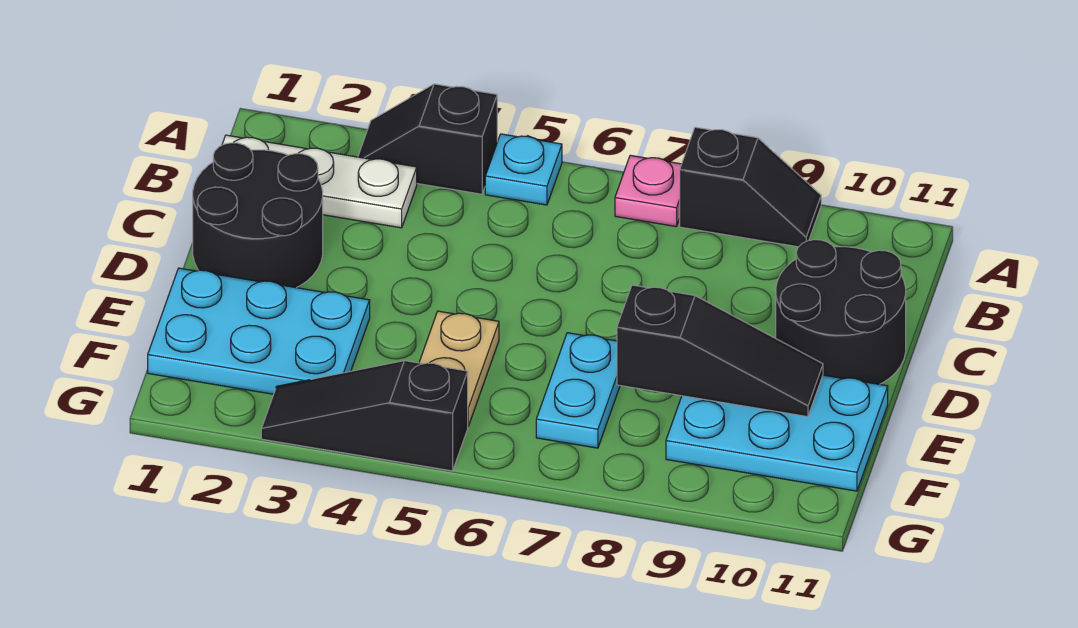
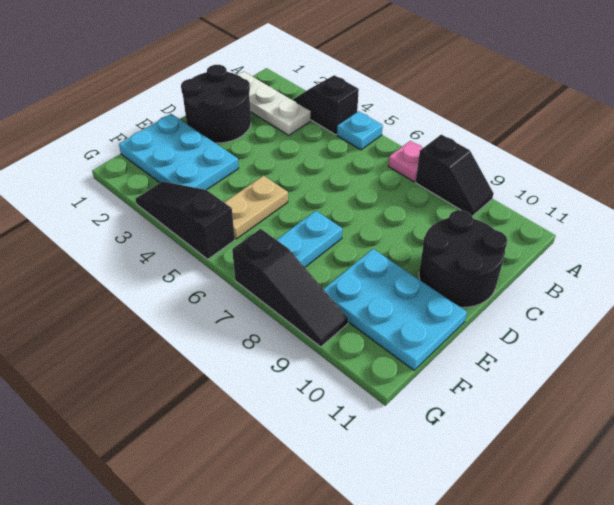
black 1x3 slope [617,285,823,417] -> black 1x3 slope moved to [232,229,348,347]

